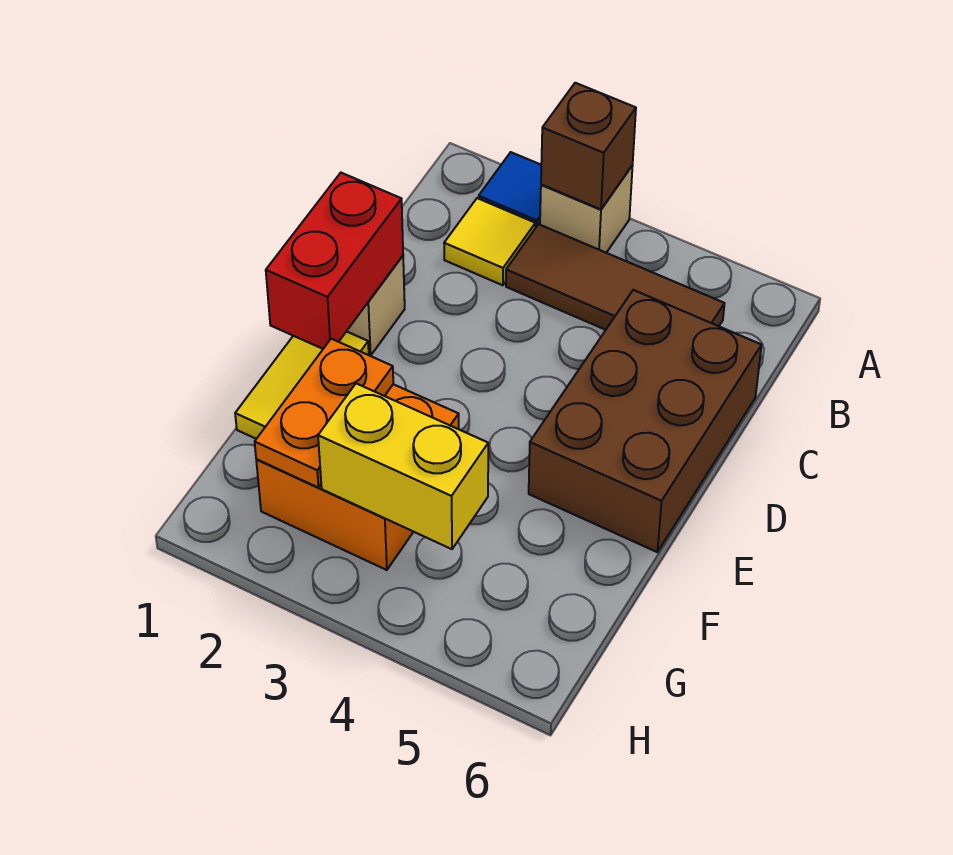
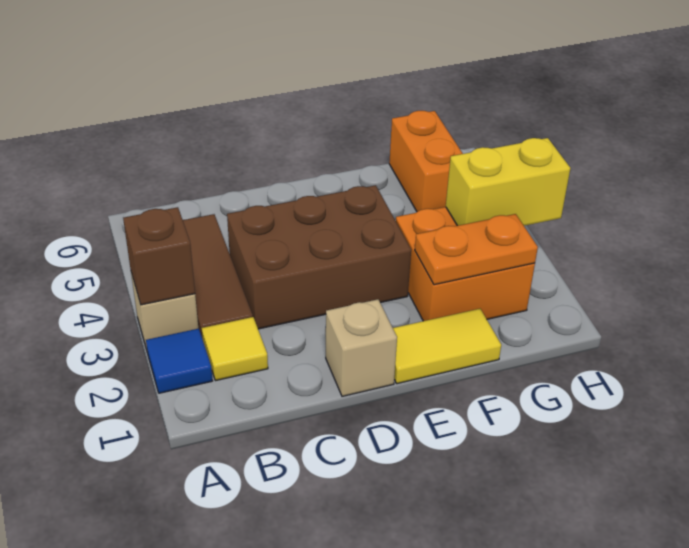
brown 2x3 brick [529,290,762,552] -> brown 2x3 brick moved to [227,185,411,329]
red 1x2 brick [266,173,403,349] -> none
yellow 1x2 brick [318,384,488,549] -> yellow 1x2 brick turned to [446,138,570,226]
none -> orange 1x2 brick [389,111,463,212]

